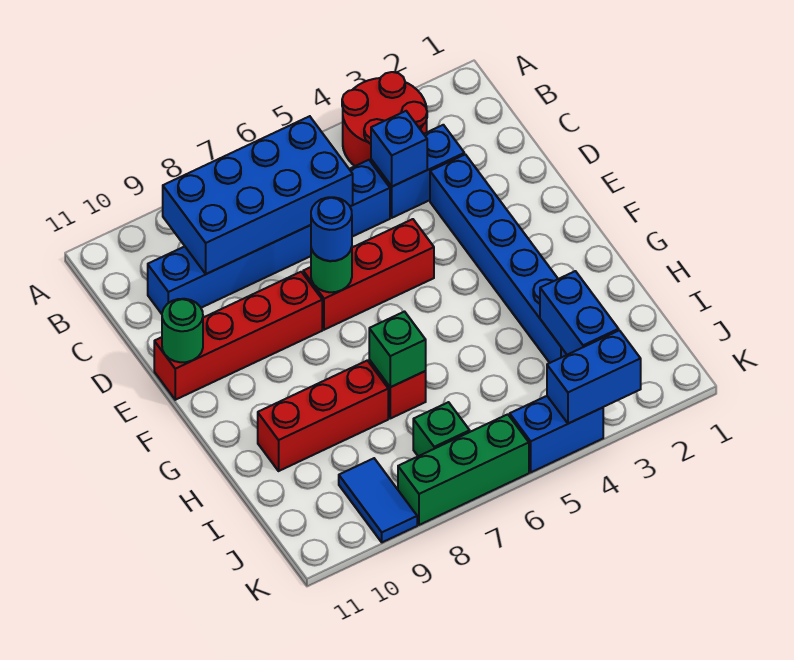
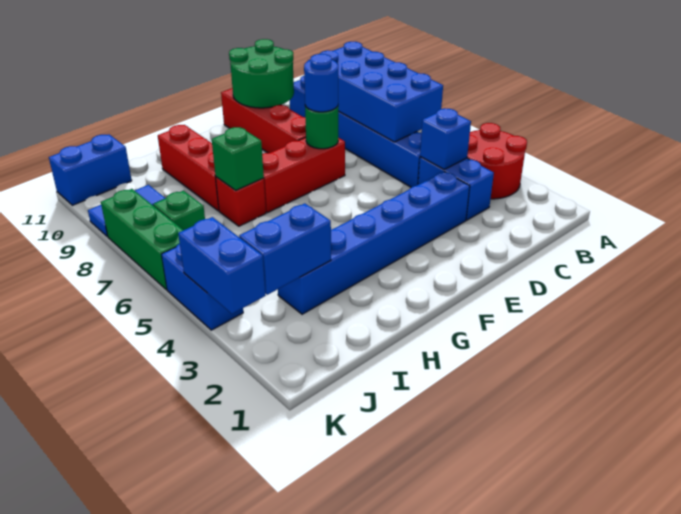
red 1x3 brick [303,219,434,330] -> red 1x3 brick turned to [262,137,345,213]
green 1x1 round brick [162,299,203,362] -> green 2x2 round brick [229,39,294,108]
none -> blue 1x2 brick [49,135,132,205]

